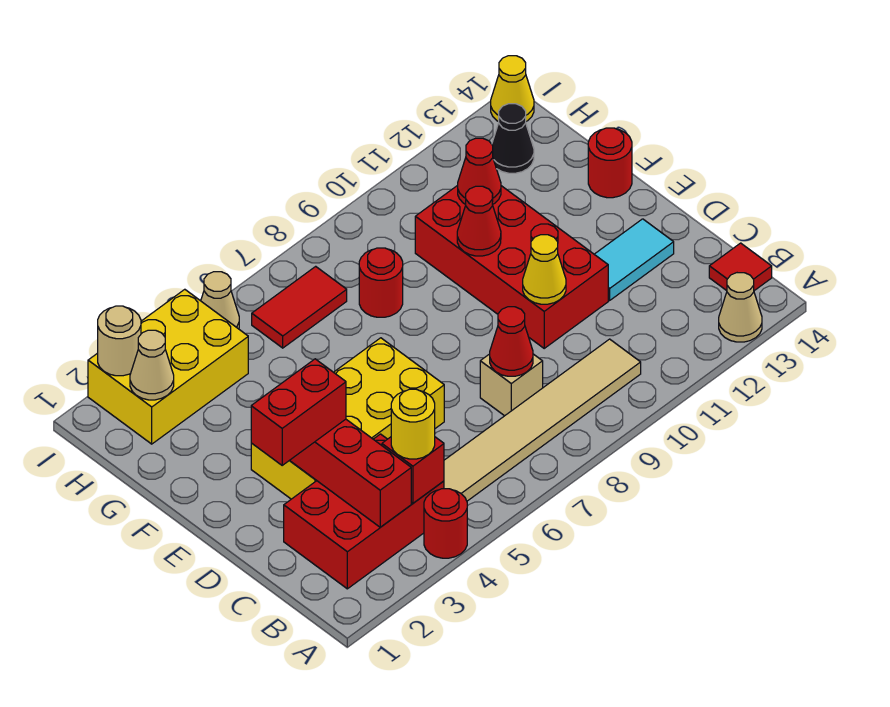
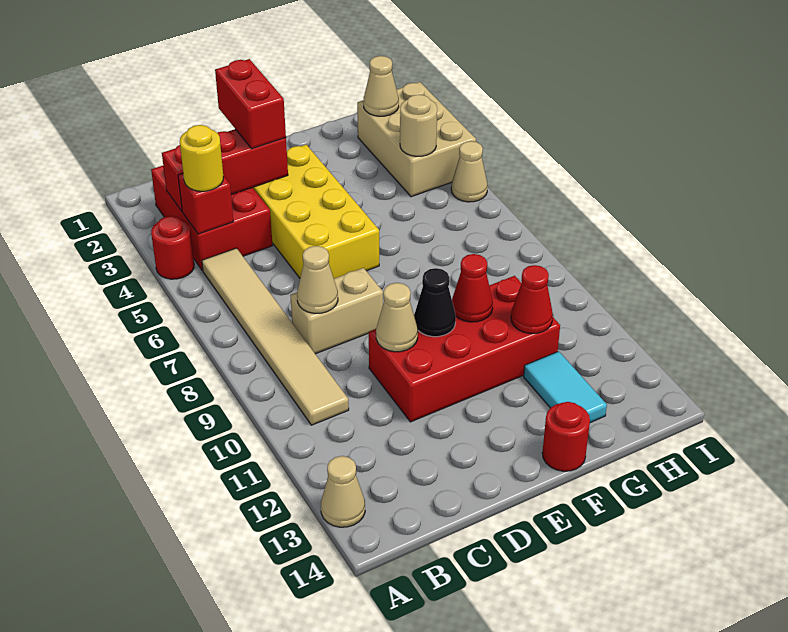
red 1x1 tile [709,243,772,291] -> none
tan 1x1 brick [480,354,543,416] -> tan 1x2 brick [290,268,383,354]
red 1x1 cone [490,307,533,376] -> tan 1x1 cone [297,246,338,313]
yellow 1x1 cone [523,235,566,304] -> tan 1x1 cone [376,283,418,352]
cyan 1x2 tile [594,219,674,300] -> cyan 1x2 tile moved to [524,351,607,423]
red 1x1 round brick [359,248,403,317] -> none
yellow 2x3 brick [88,289,248,444] -> tan 2x3 brick [357,82,476,197]
red 1x2 tile [252,266,347,348] -> none
black 1x1 cone [492,104,534,173] -> black 1x1 cone moved to [414,268,456,337]
tan 1x1 round brick [98,306,141,376] -> tan 1x1 round brick moved to [400,94,437,156]
yellow 1x1 cone [491,56,534,122] -> none

